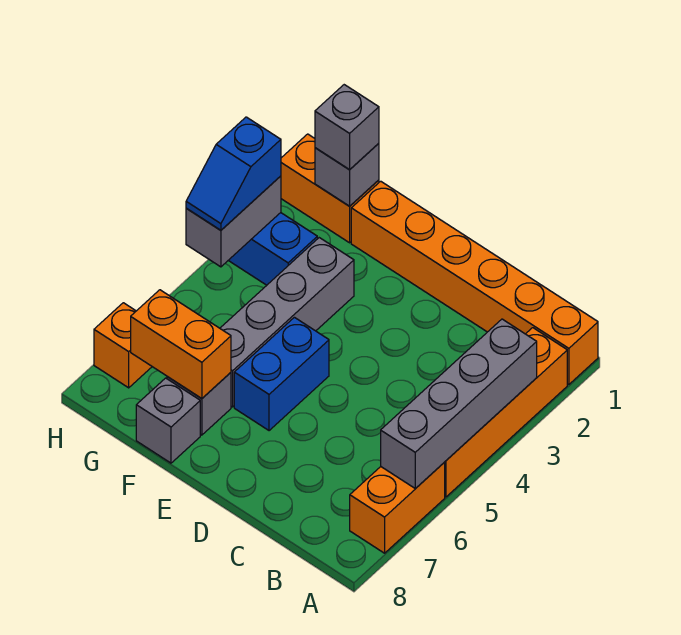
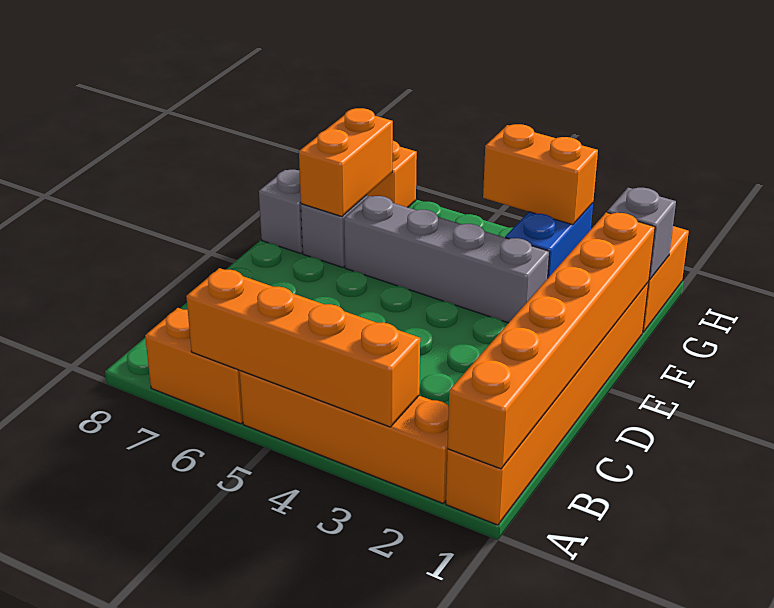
none -> orange 1x6 brick [448,212,655,469]
grey 1x4 brick [381,319,537,489] -> orange 1x4 brick [186,268,420,427]
blue 1x2 brick [234,317,329,431] -> none
grey 1x1 brick [315,85,379,169] -> none
grey 1x2 brick [186,176,281,267] -> orange 1x2 brick [483,124,598,225]
blue 1x2 slope [186,117,281,230] -> none

